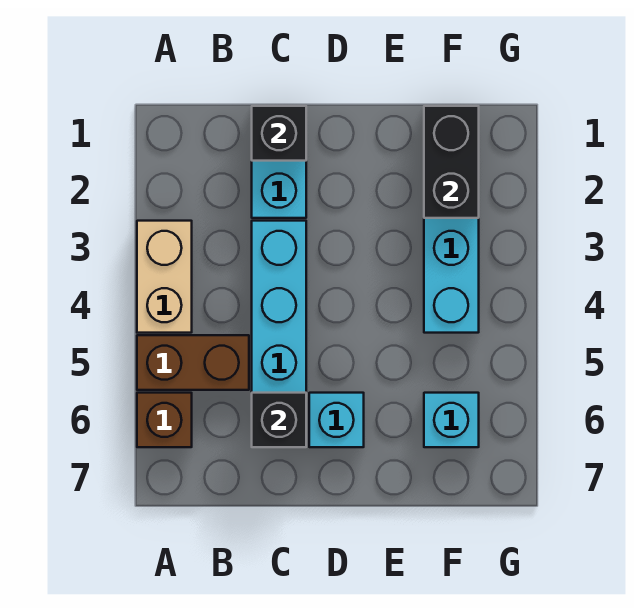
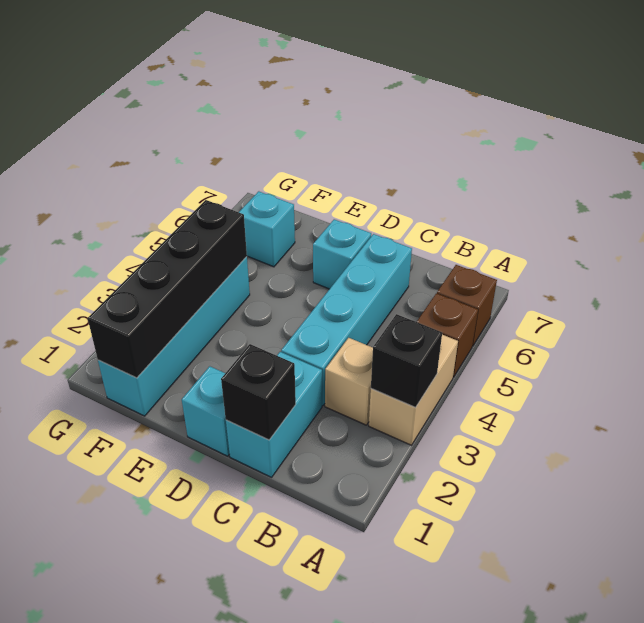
brown 1x2 brick [137,335,249,390] -> brown 1x1 brick [417,293,478,377]
none -> tan 1x1 brick [325,338,373,425]
black 1x1 brick [252,393,306,447] -> black 1x1 brick moved to [371,314,442,408]
none -> cyan 1x1 brick [182,366,229,456]
black 1x2 brick [424,106,479,218] -> black 1x4 brick [88,200,247,378]

